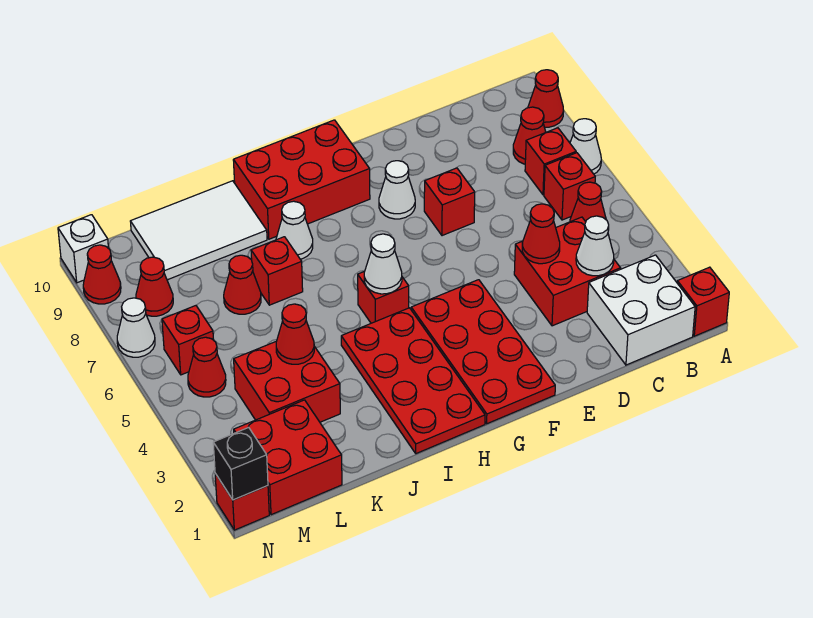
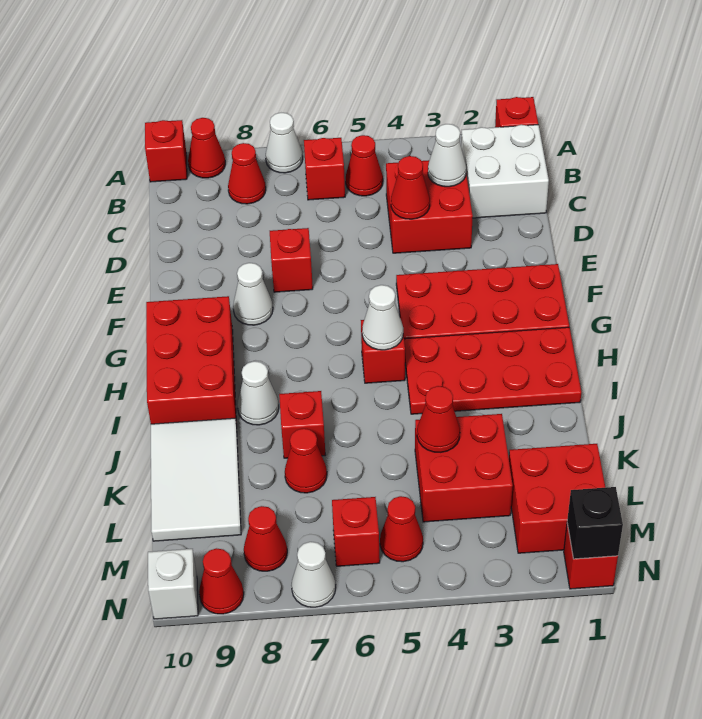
red 1x1 brick [525,128,576,195] -> red 1x1 brick moved to [145,120,187,182]

